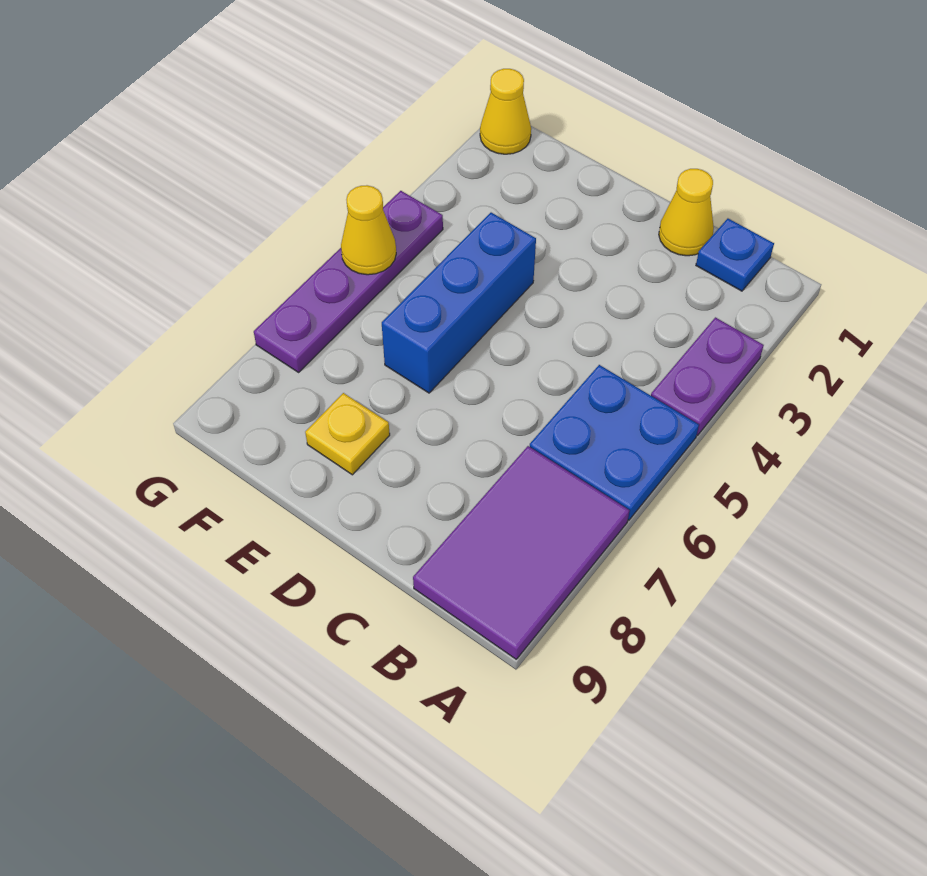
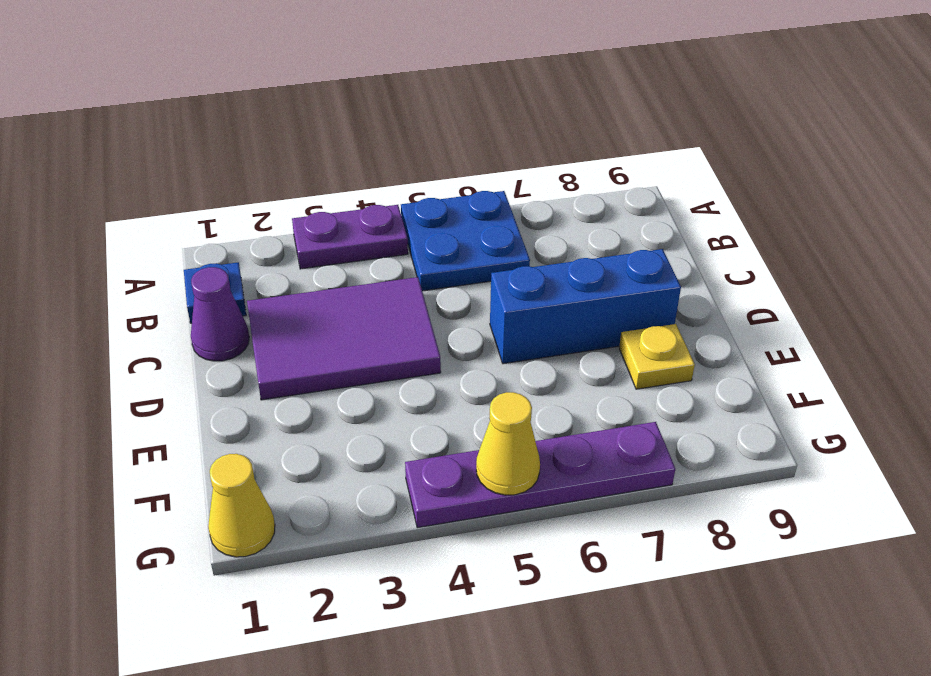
purple 2x3 tile [413,446,629,659] -> purple 2x3 tile moved to [247,277,441,400]
yellow 1x1 cone [659,169,714,256] -> purple 1x1 cone [191,267,249,361]
blue 1x3 brick [382,213,536,393] -> blue 1x3 brick moved to [490,249,681,364]

